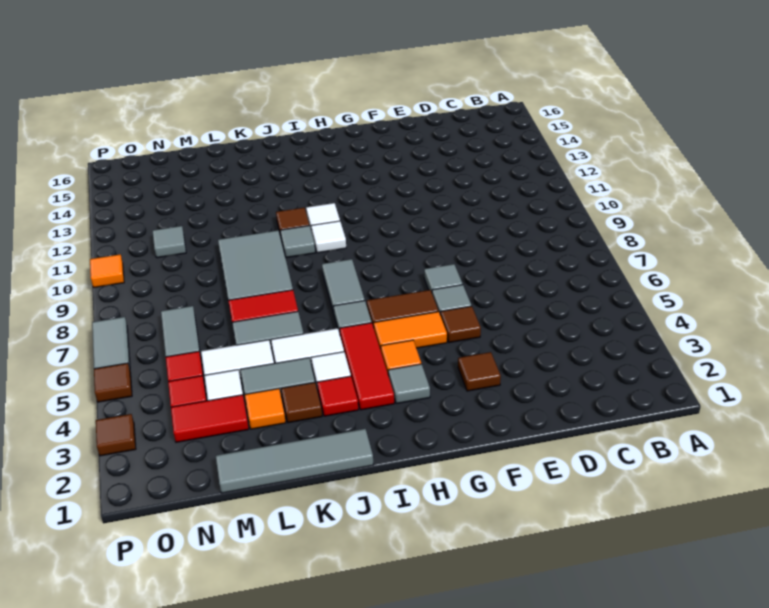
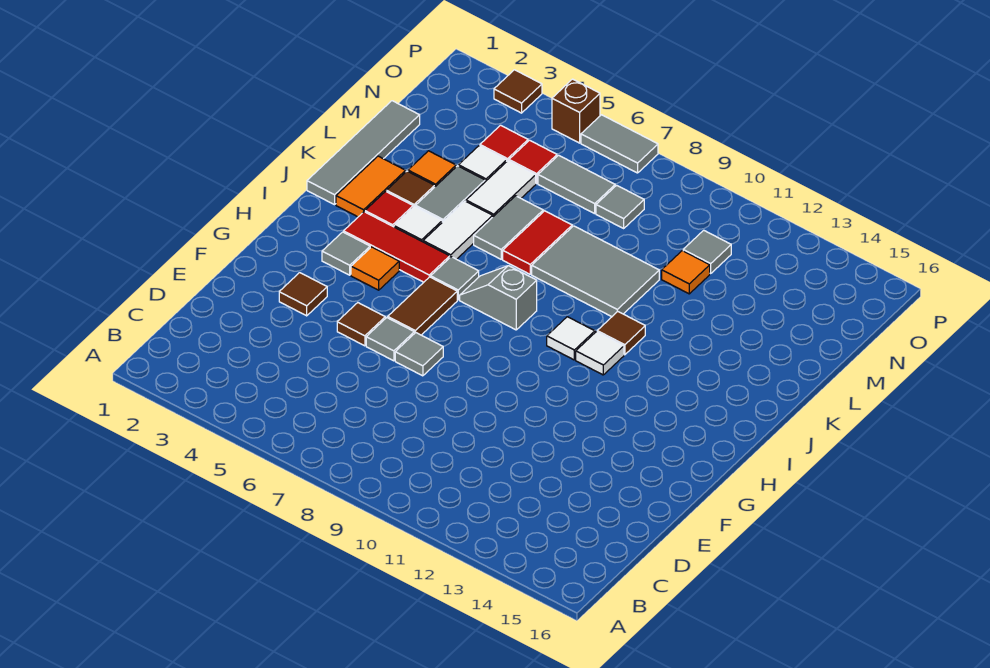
orange 1x2 tile [374,312,447,350] -> orange 1x2 tile moved to [336,156,406,217]
grey 1x2 tile [322,259,365,313] -> grey 1x2 slope [460,266,537,330]
grey 1x1 tile [280,226,315,258] -> grey 1x1 tile moved to [596,185,644,228]
red 1x2 tile [171,395,249,442] -> none
brown 1x1 tile [94,363,132,402] -> brown 1x1 brick [552,79,600,143]
orange 1x1 tile [90,254,124,288] -> orange 1x1 tile moved to [662,251,710,294]

